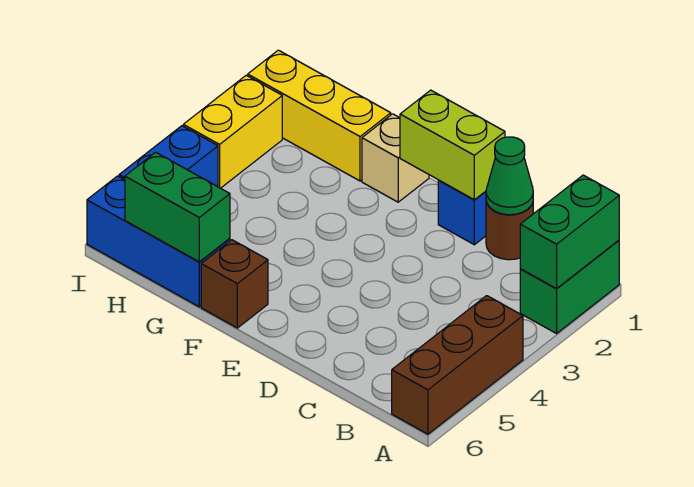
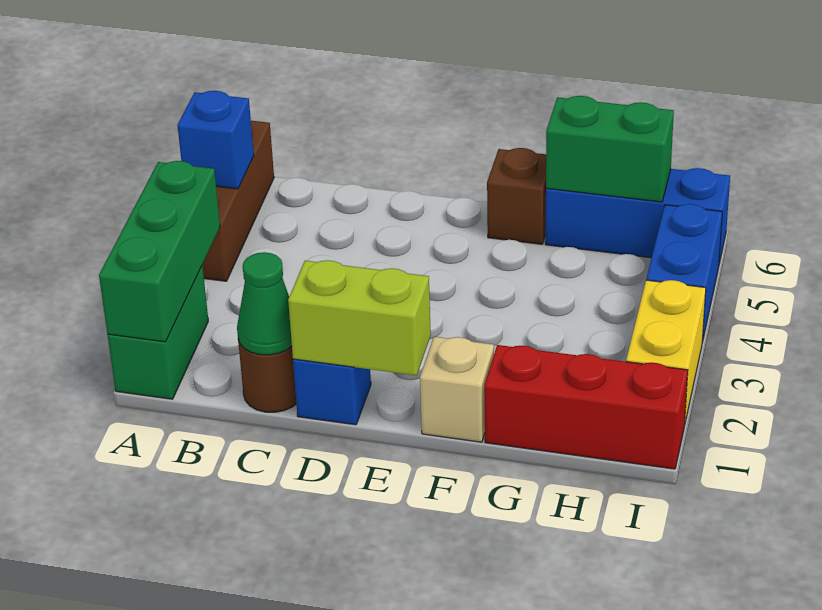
green 1x2 brick [520,175,619,289] -> green 1x3 brick [99,161,220,342]
none -> blue 1x1 brick [177,91,254,189]
yellow 1x3 brick [248,50,391,181] -> red 1x3 brick [484,345,688,469]

